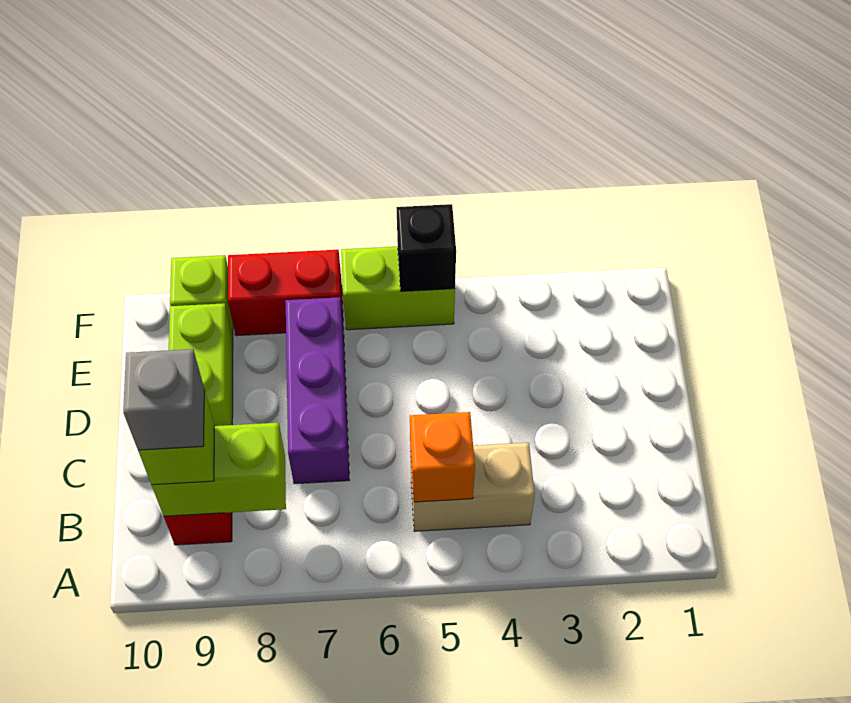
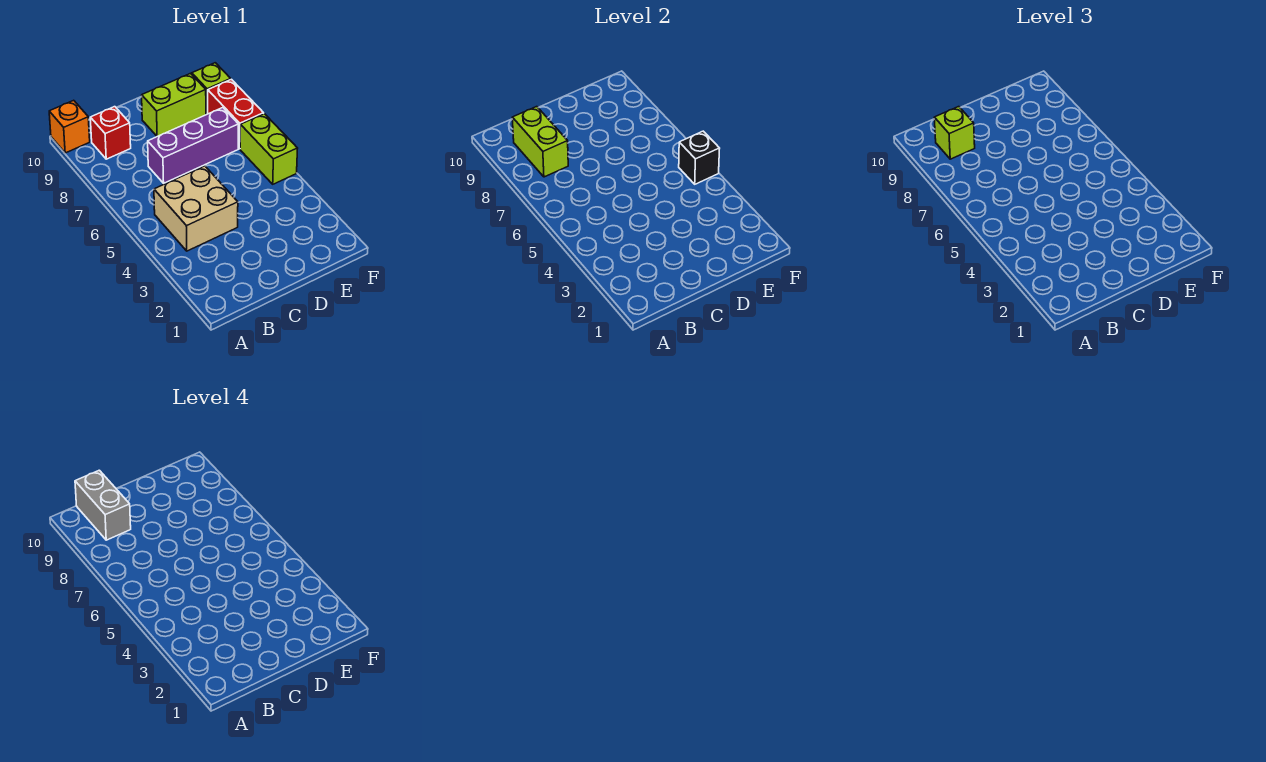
tan 1x2 brick [410,443,535,531] -> tan 2x2 brick [154,166,238,251]
orange 1x1 brick [410,412,475,502] -> orange 1x1 brick moved to [49,100,90,153]
grey 1x1 brick [123,349,204,450] -> grey 1x2 brick [75,470,131,540]

